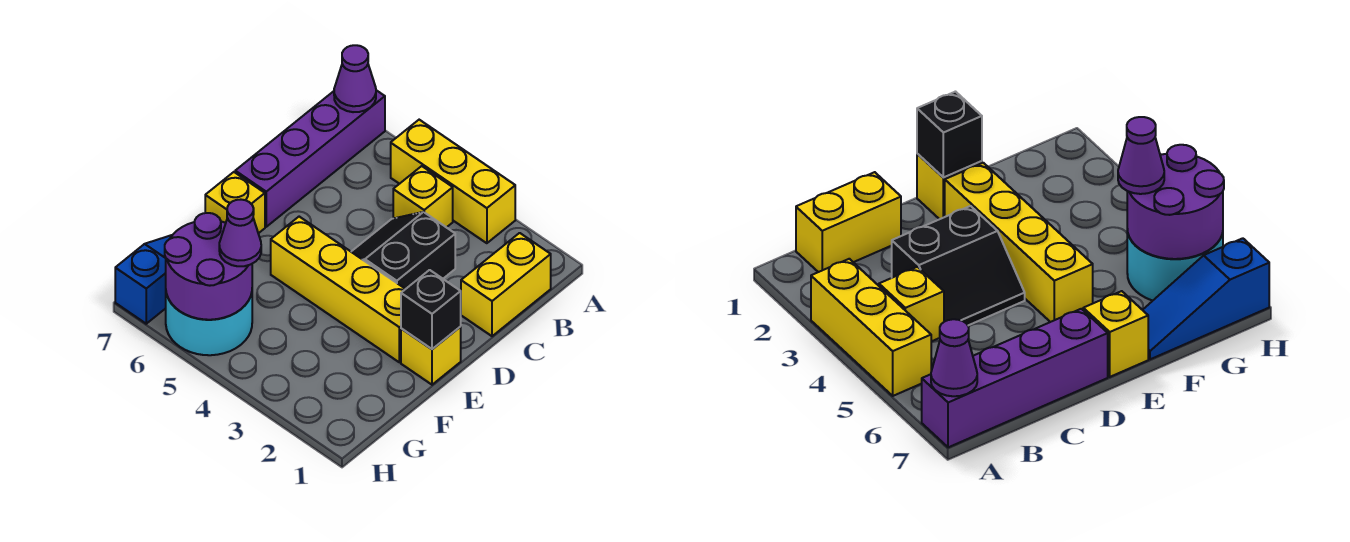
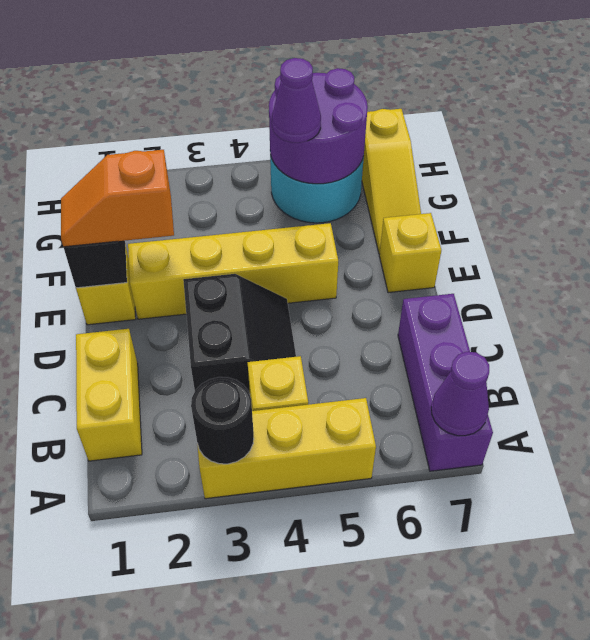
none -> black 1x1 round brick [191,377,254,464]
purple 1x4 brick [235,90,385,227] -> purple 1x3 brick [398,294,493,471]
none -> orange 1x2 slope [61,150,174,247]
blue 1x3 slope [115,235,172,324] -> yellow 1x3 slope [362,109,421,254]

